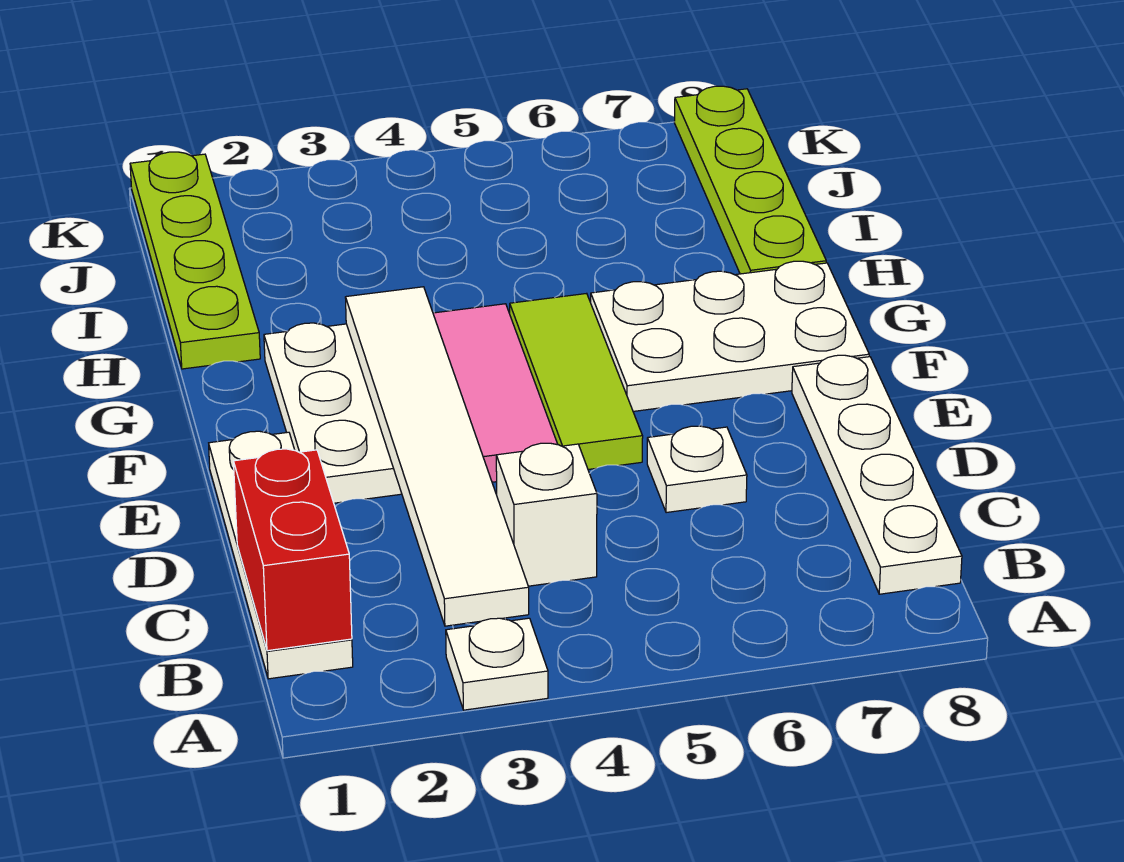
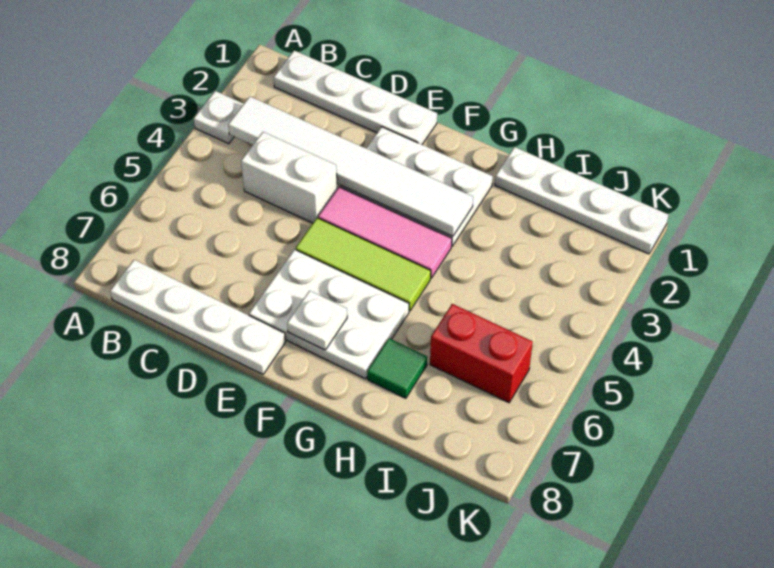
red 1x2 brick [233,449,352,651] -> red 1x2 brick moved to [430,304,533,403]
white 1x1 brick [496,443,597,586] -> white 1x2 brick [241,132,337,223]
white 1x1 plate [647,426,747,513] -> white 1x1 plate moved to [287,291,347,350]
white 2x3 plate [591,261,869,411] -> white 2x3 plate turned to [249,250,409,379]
lime 1x4 plate [130,152,260,369] -> white 1x4 plate [495,147,668,254]
none -> green 1x1 tile [367,338,427,398]
lime 1x4 plate [674,86,826,274] -> none

